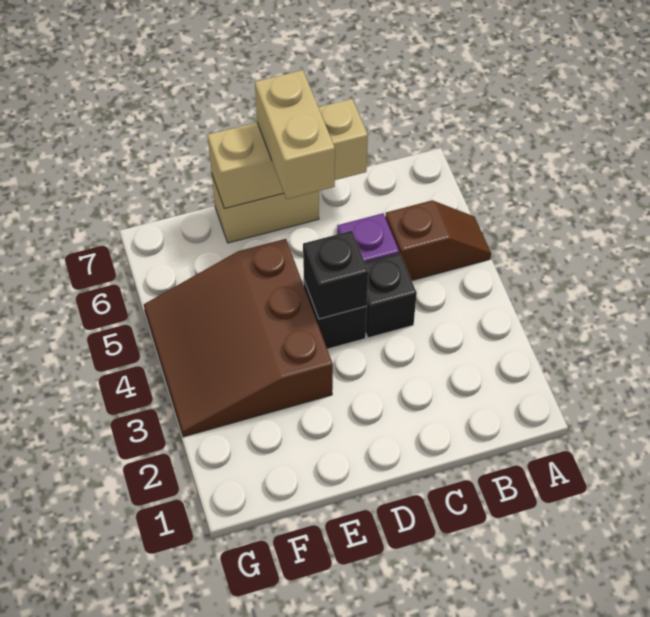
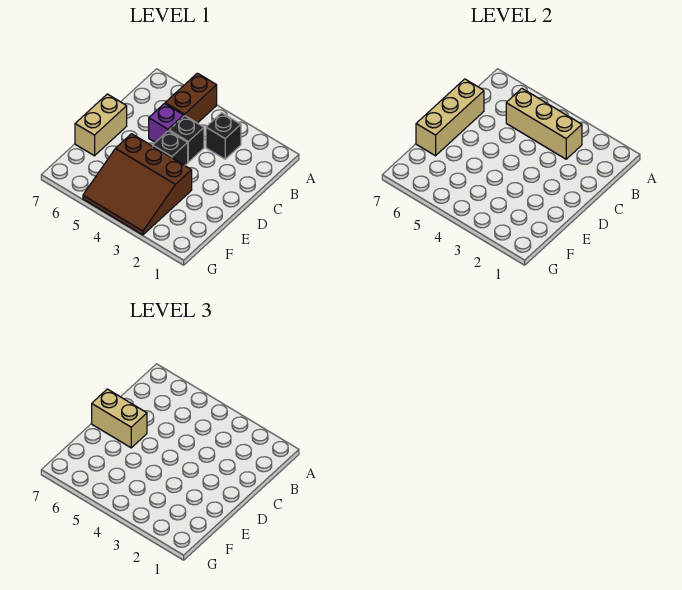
brown 1x2 slope [385,200,491,280] -> brown 1x2 brick [165,73,217,123]
none -> tan 1x3 brick [506,89,582,159]
black 1x1 brick [303,231,368,319] -> black 1x1 brick moved to [206,113,241,159]

